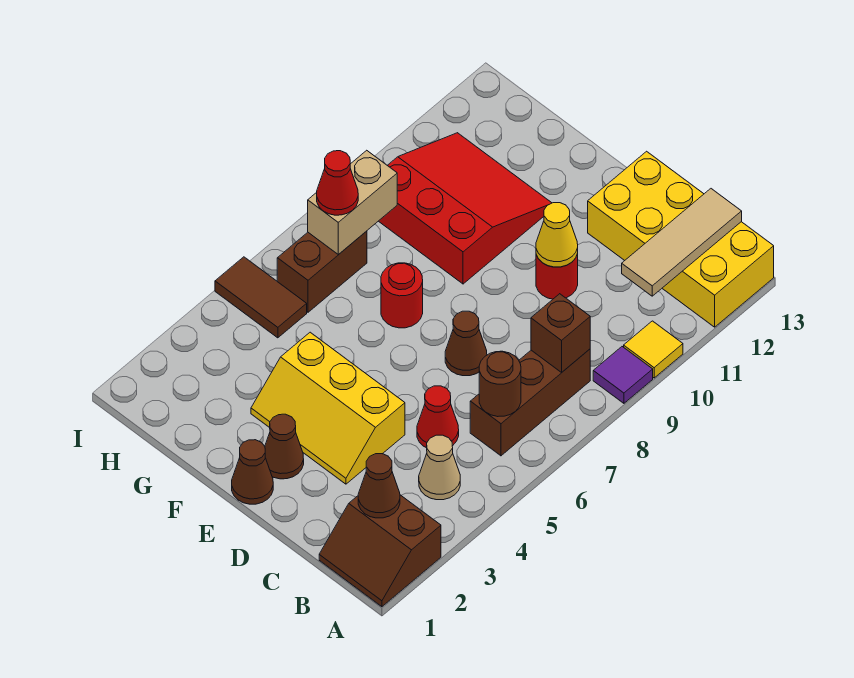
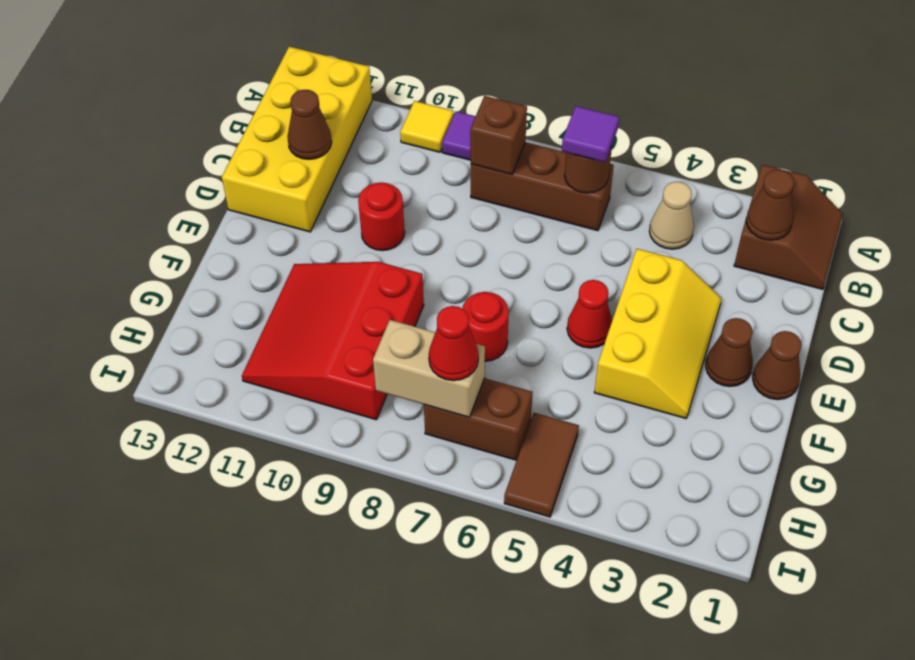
none -> purple 1x1 tile [562,106,619,162]
tan 1x3 tile [622,189,742,296] -> none
red 1x1 cone [417,386,459,448] -> red 1x1 cone moved to [567,280,612,348]
brown 1x1 cone [445,311,487,376] -> brown 1x1 cone moved to [287,90,332,159]
yellow 1x1 cone [536,203,578,267] -> none

